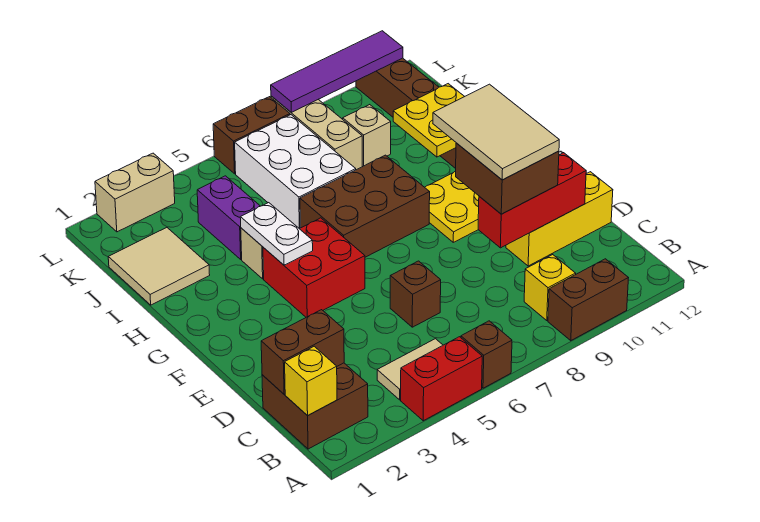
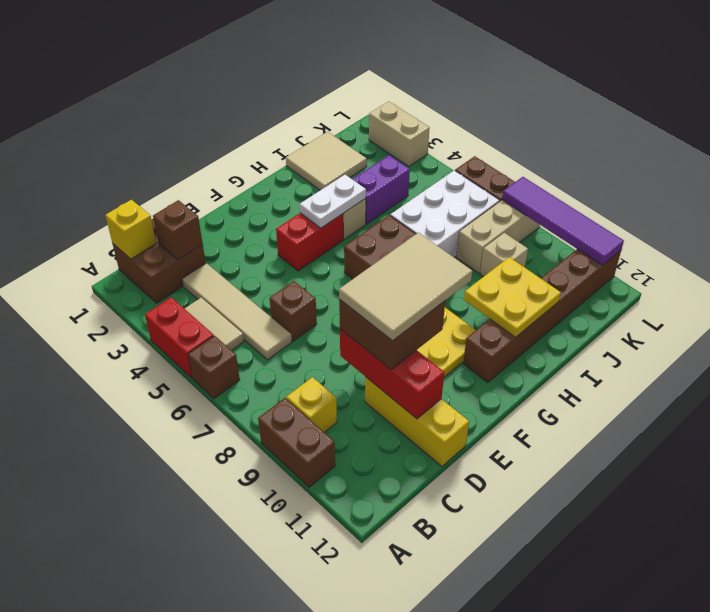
brown 1x2 brick [261,310,344,394] -> brown 1x1 brick [153,200,203,259]
none -> tan 1x4 tile [182,263,292,360]
red 2x2 brick [263,218,365,317] -> red 1x2 brick [276,213,343,271]

